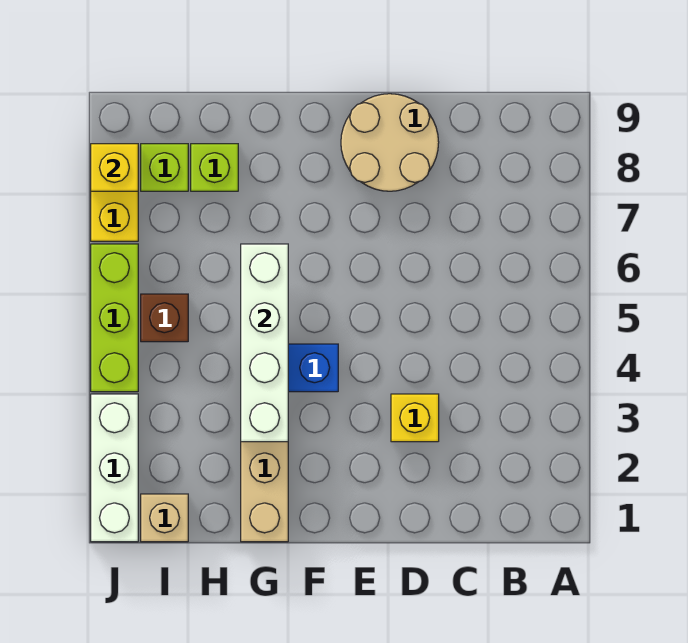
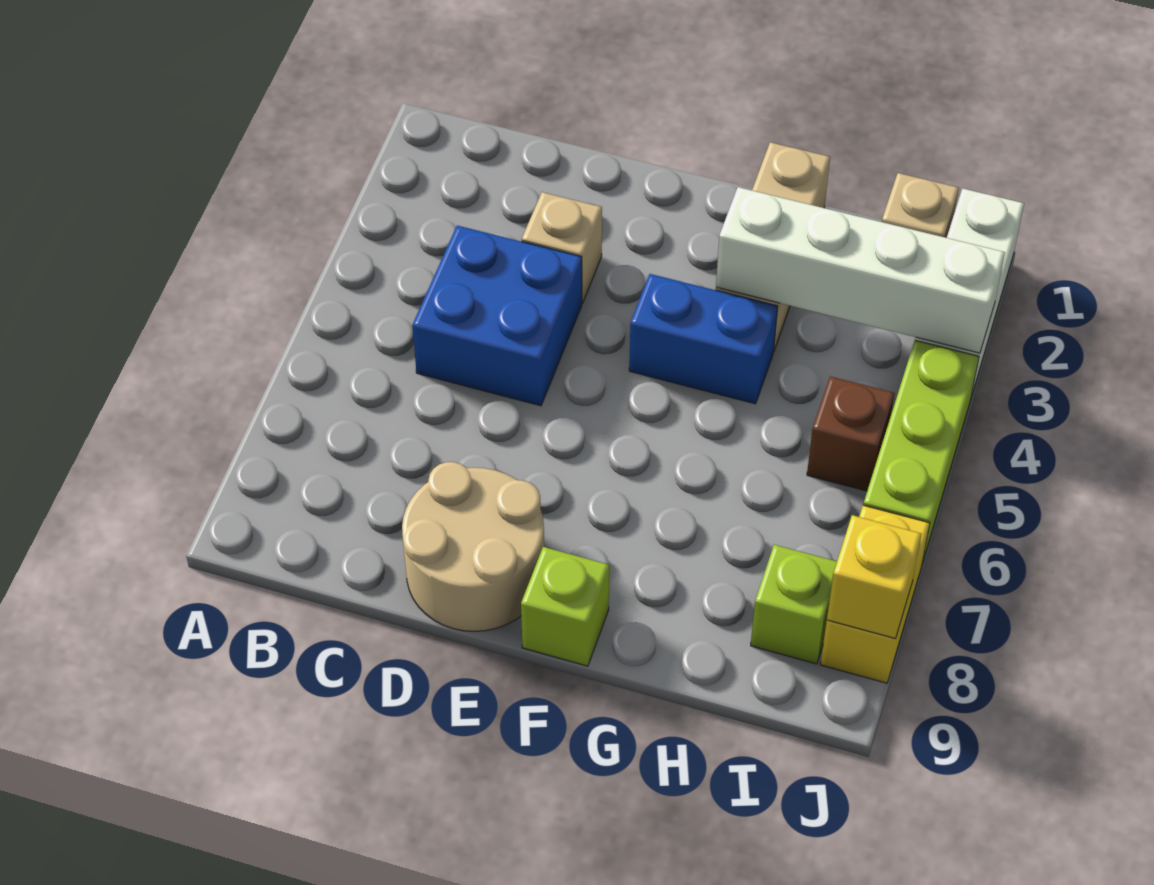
none -> blue 2x2 brick [412,226,582,406]
yellow 1x1 brick [391,394,439,442] -> tan 1x1 brick [522,192,602,303]
white 1x4 brick [241,244,288,442] -> white 1x4 brick turned to [716,187,1005,353]
lime 1x1 brick [191,144,238,191] -> lime 1x1 brick moved to [521,547,609,666]

